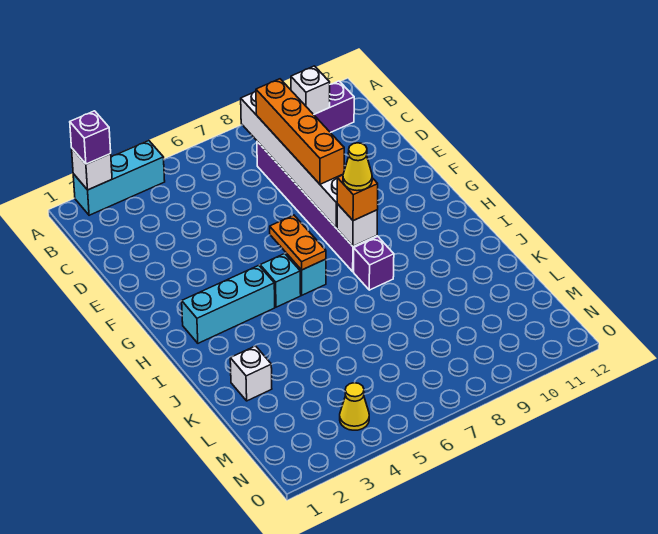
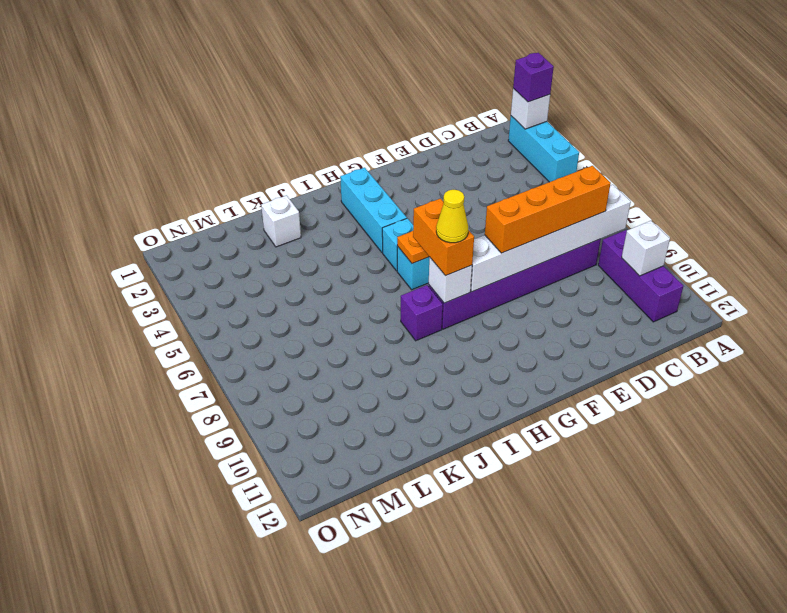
orange 1x1 brick [337,175,378,221] -> orange 1x2 brick [413,199,474,276]
yellow 1x1 cone [340,383,369,430] -> none

